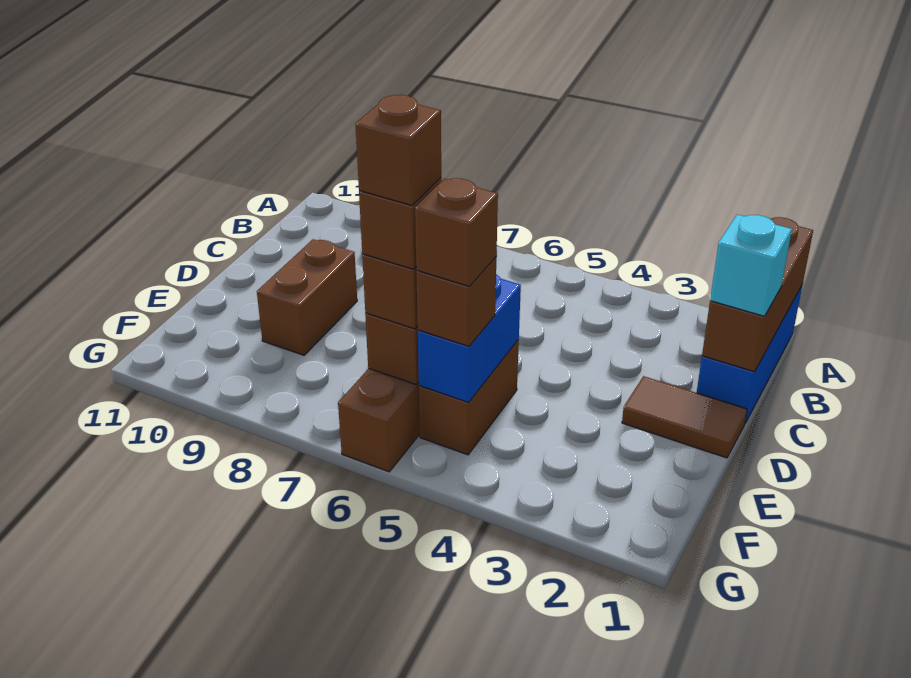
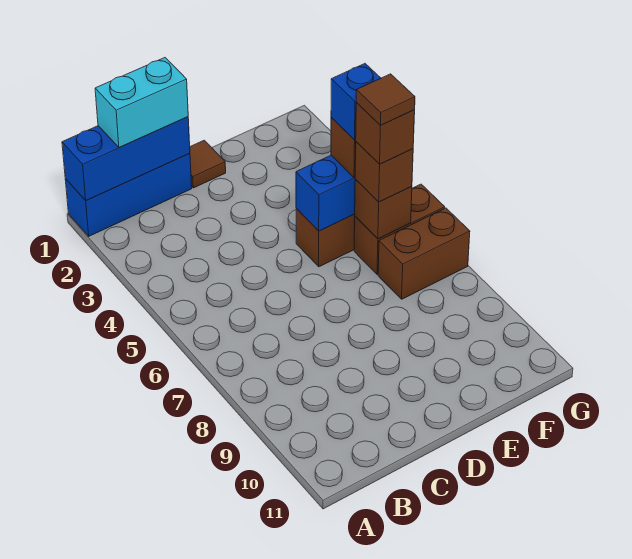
brown 1x3 brick [702,217,813,372] -> blue 1x3 brick [62,117,190,201]
cyan 1x1 brick [710,215,792,316] -> cyan 1x2 brick [95,58,188,148]
brown 1x2 tile [622,376,747,458] -> brown 1x1 tile [190,140,226,188]
brown 1x2 brick [257,239,357,355] -> brown 1x2 brick moved to [378,208,470,299]
brown 1x1 brick [415,178,498,287] -> blue 1x1 brick [331,64,380,140]
brown 1x1 brick [355,95,441,206] -> brown 1x1 tile [356,74,415,125]

